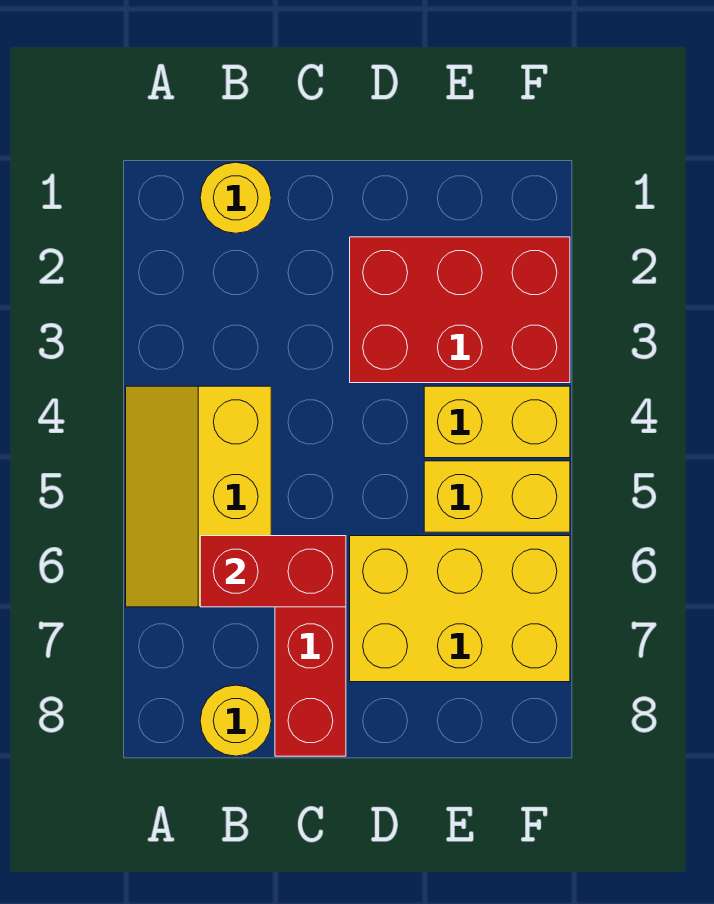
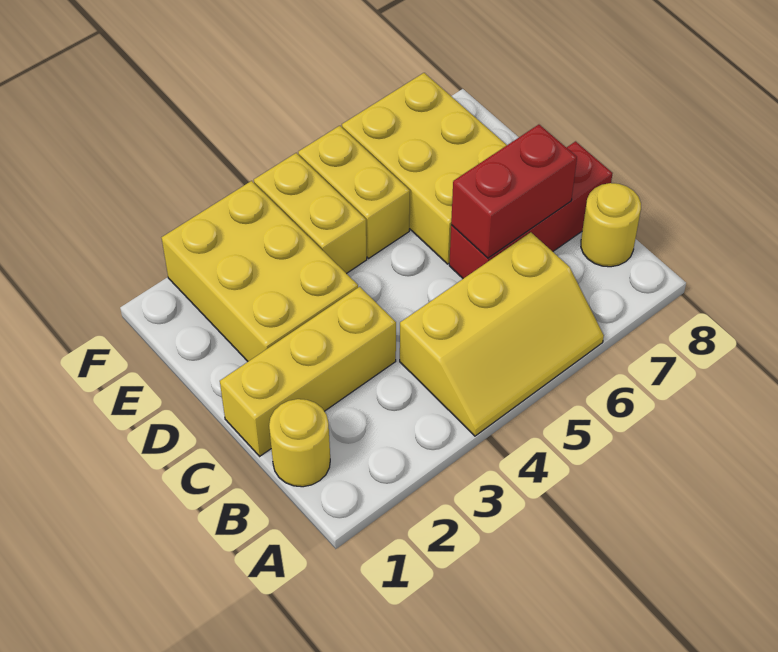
red 1x2 brick [200,536,346,607] -> red 1x2 brick turned to [451,125,577,258]
none -> yellow 1x3 brick [220,287,396,456]
red 2x3 brick [350,237,570,383] -> yellow 2x3 brick [162,181,358,361]

